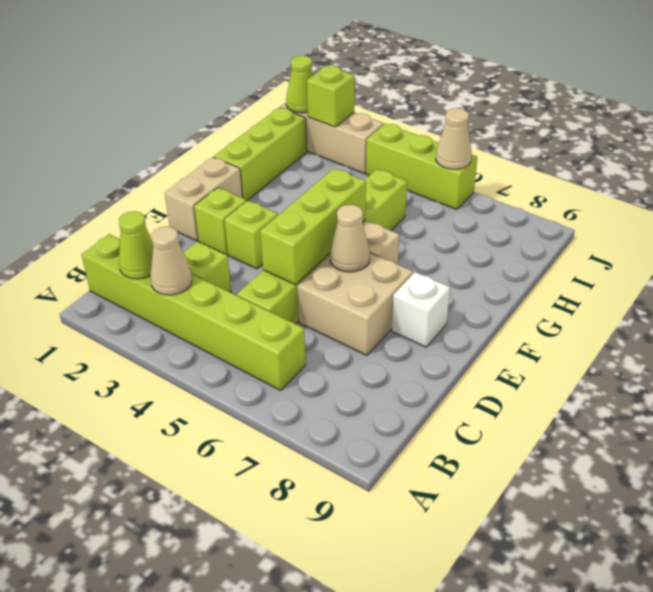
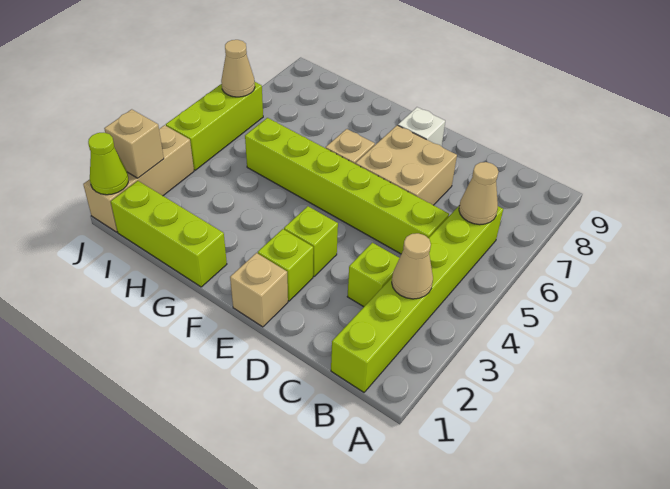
lime 1x1 cone [119,211,153,279] -> none
lime 1x3 brick [260,168,366,285] -> none
tan 1x2 brick [165,157,243,241] -> tan 1x1 brick [230,253,288,327]
tan 1x1 cone [330,205,370,272] -> tan 1x1 cone moved to [459,162,499,225]
lime 1x1 brick [307,65,354,127] -> tan 1x1 brick [104,109,164,178]

